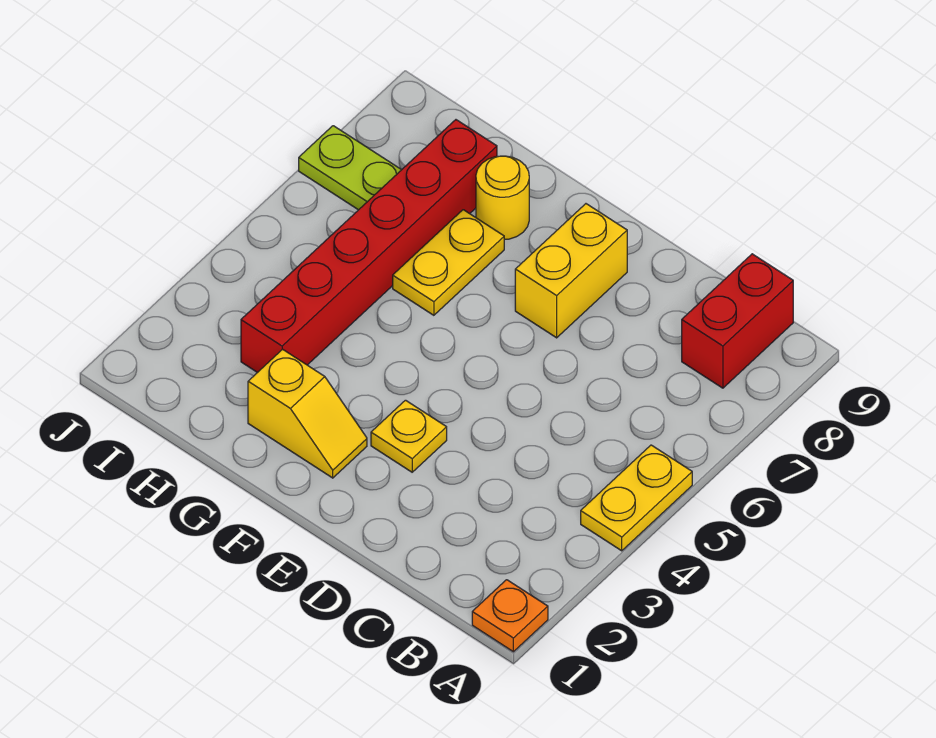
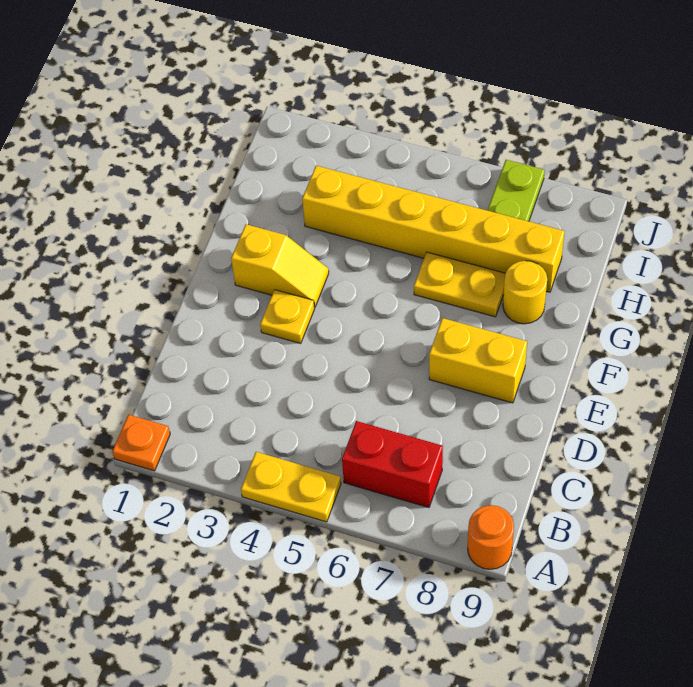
none -> orange 1x1 round brick [468,505,514,569]
red 1x2 brick [682,254,793,388] -> red 1x2 brick moved to [342,421,443,507]
yellow 1x2 slope [248,349,367,478] -> yellow 1x2 slope turned to [231,224,329,307]
red 1x6 brick [241,120,497,373] -> yellow 1x6 brick [302,165,565,292]

